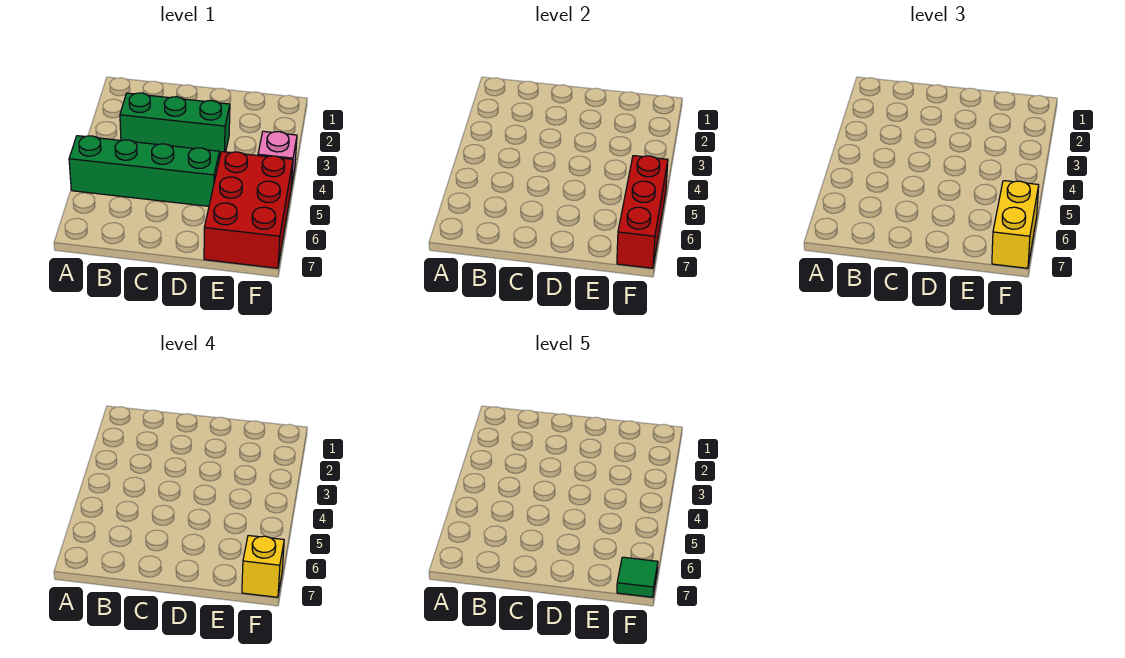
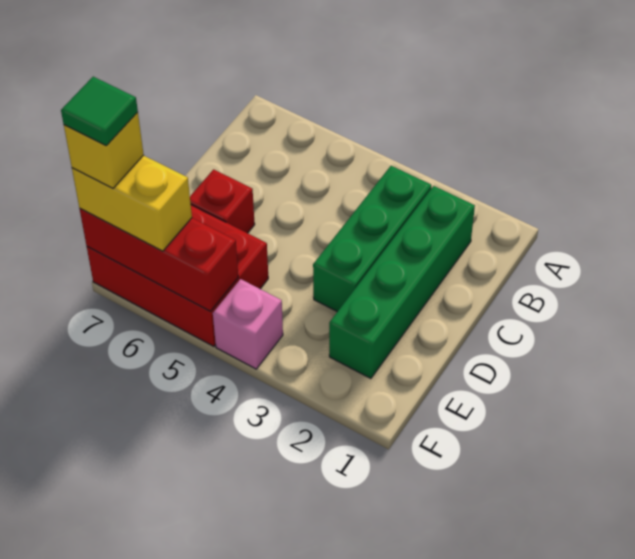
green 1x4 brick [69,136,219,206] -> green 1x4 brick moved to [329,186,475,379]
none -> red 1x1 brick [190,169,255,233]

